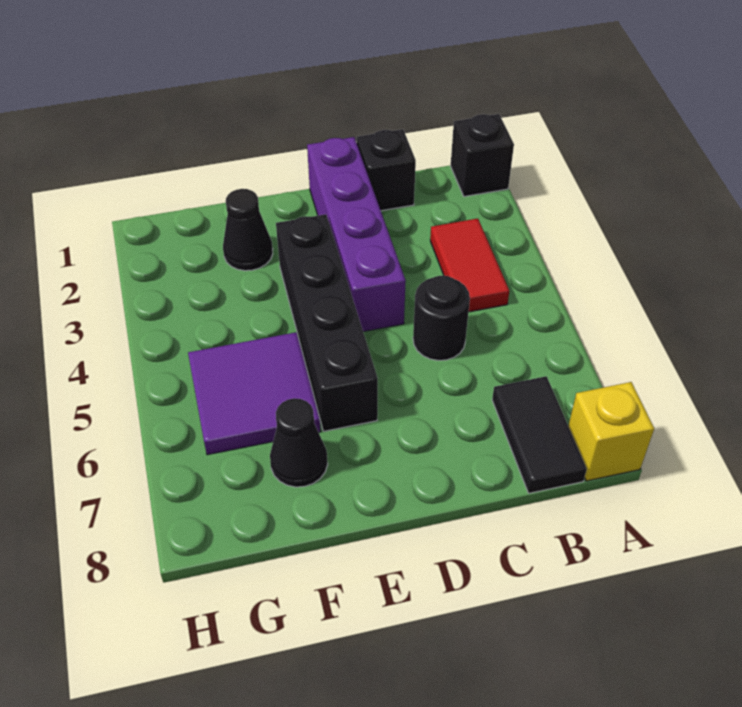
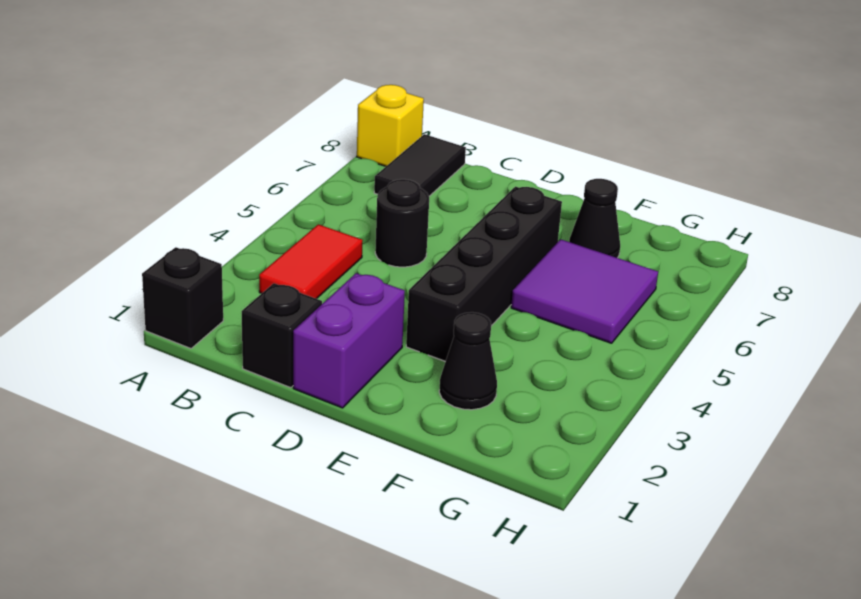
purple 1x4 brick [307,137,406,332] -> purple 1x2 brick [293,273,405,408]

